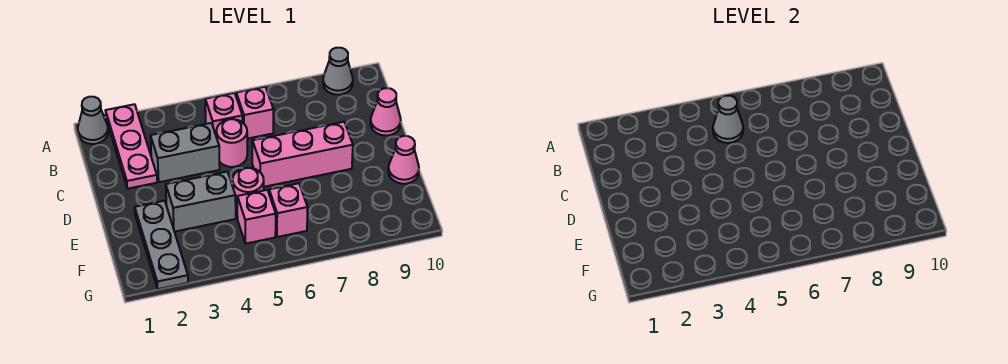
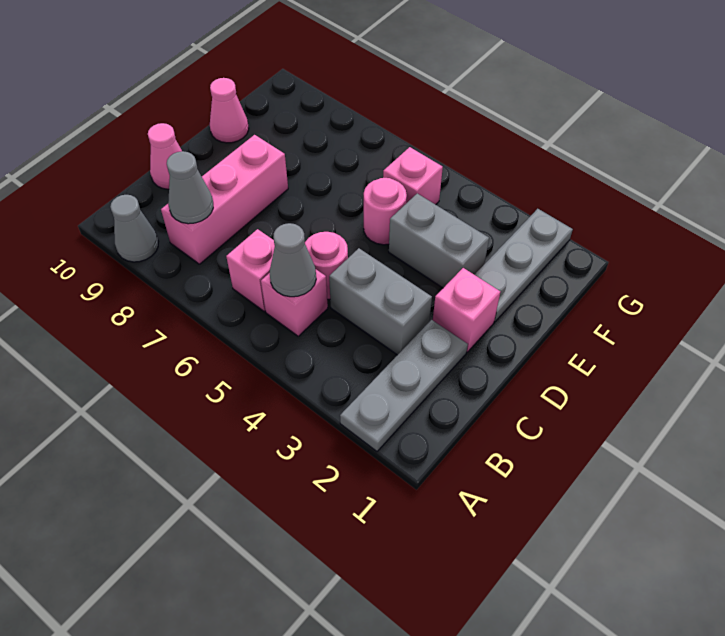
grey 1x1 cone [78,97,108,144] -> grey 1x1 cone moved to [167,151,213,224]
pink 1x3 plate [105,104,157,189] -> grey 1x3 plate [340,320,468,451]
pink 1x3 brick [252,122,353,187] -> pink 1x3 brick turned to [161,135,288,264]
pink 1x1 brick [269,183,308,237] -> pink 1x1 brick moved to [433,268,500,352]

